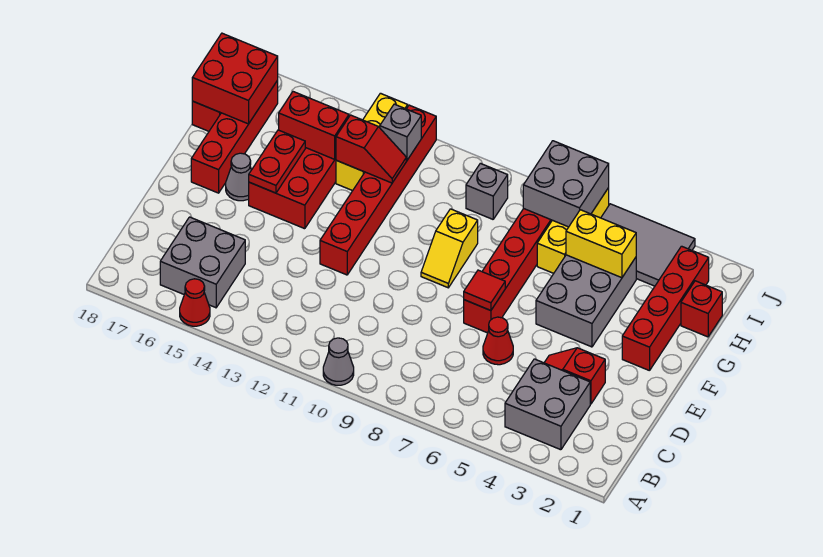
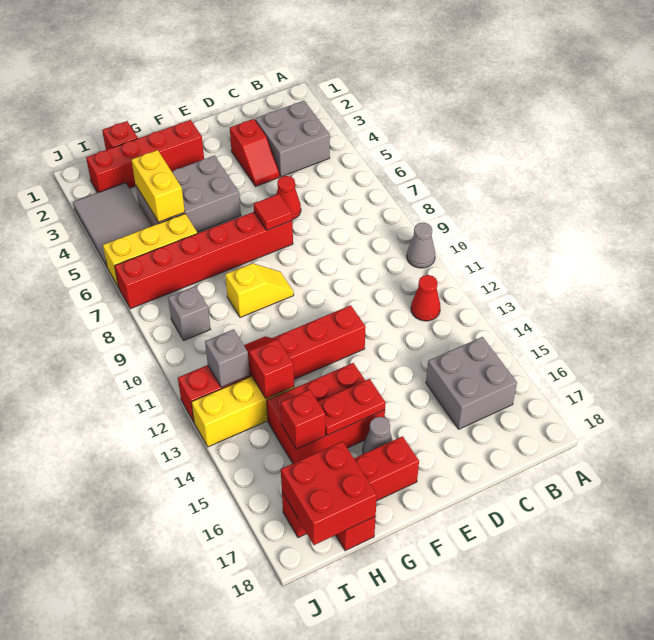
red 1x1 cone [180,279,210,326] -> red 1x1 cone moved to [411,275,440,321]
red 1x2 brick [279,92,349,159] -> red 1x1 brick [281,389,325,449]
grey 2x2 brick [523,141,609,227] -> none

